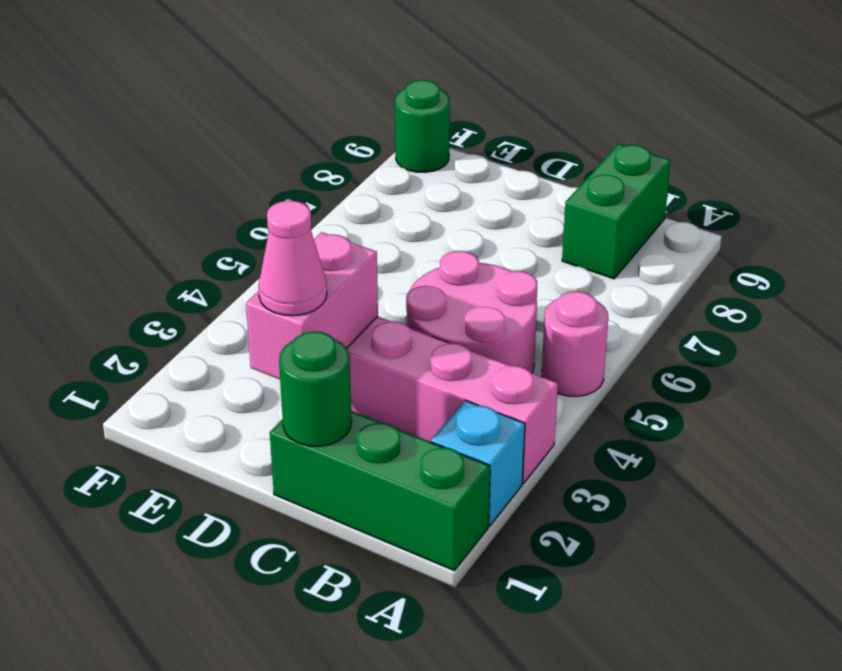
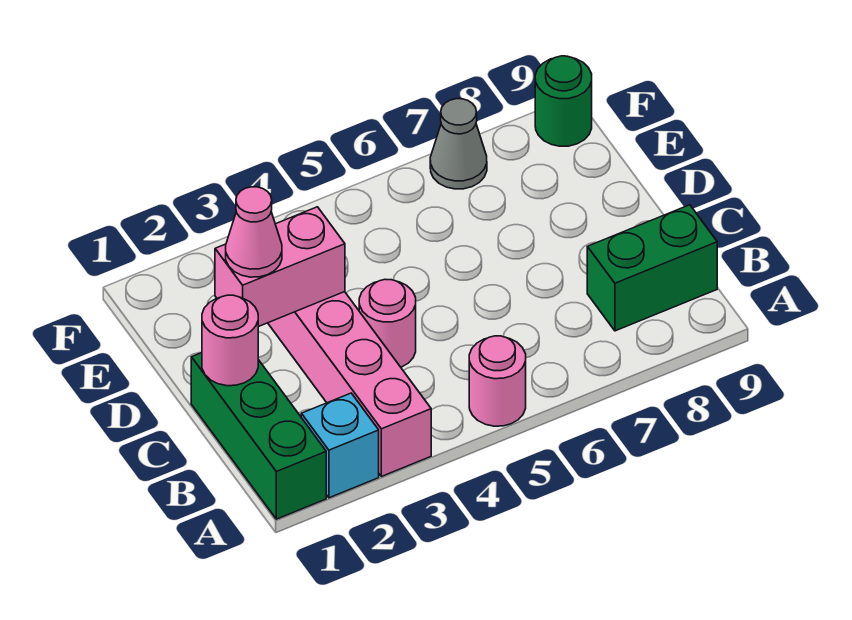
pink 2x2 round brick [406,251,537,373] -> pink 1x1 round brick [359,279,416,367]
green 1x1 round brick [279,331,352,446] -> pink 1x1 round brick [202,295,258,386]
none -> grey 1x1 cone [430,99,487,189]

